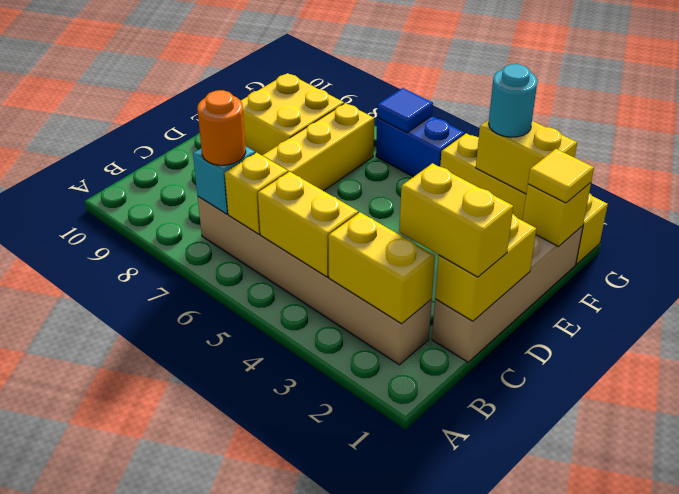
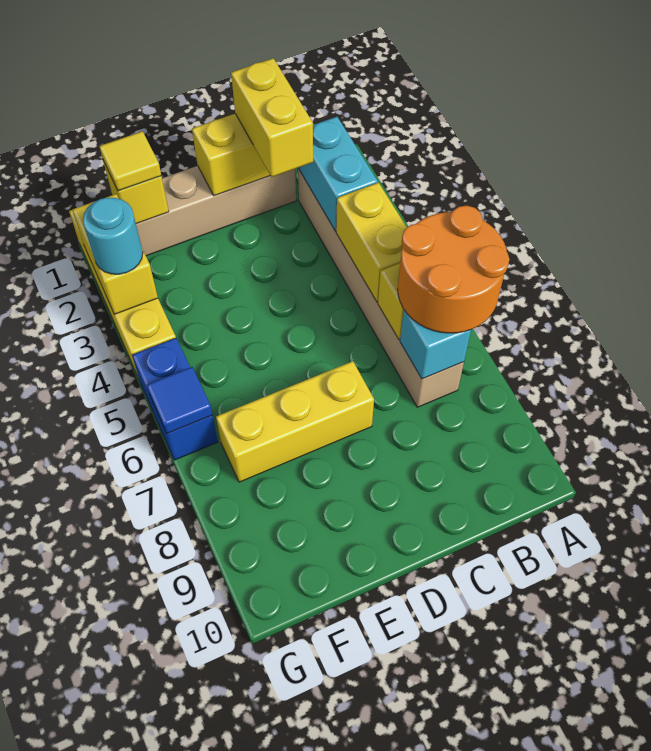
yellow 1x2 brick [328,212,435,324] -> cyan 1x2 brick [298,117,378,231]
orange 1x1 round brick [197,90,246,165] -> orange 2x2 round brick [398,206,510,333]
yellow 2x2 brick [241,73,344,155] -> none

